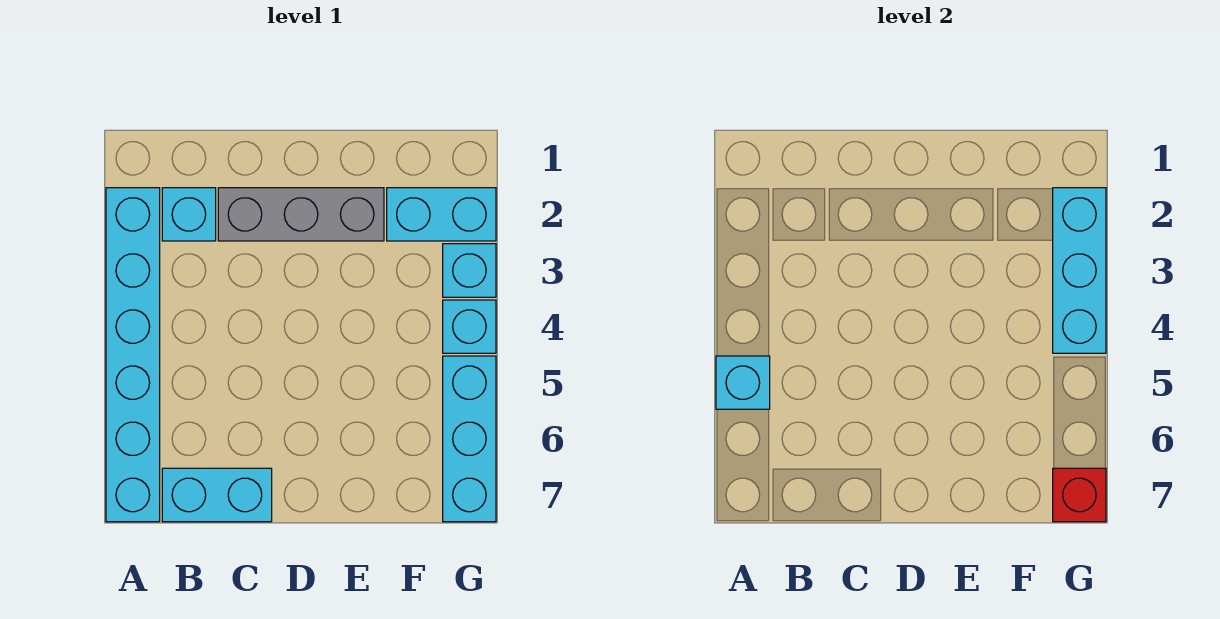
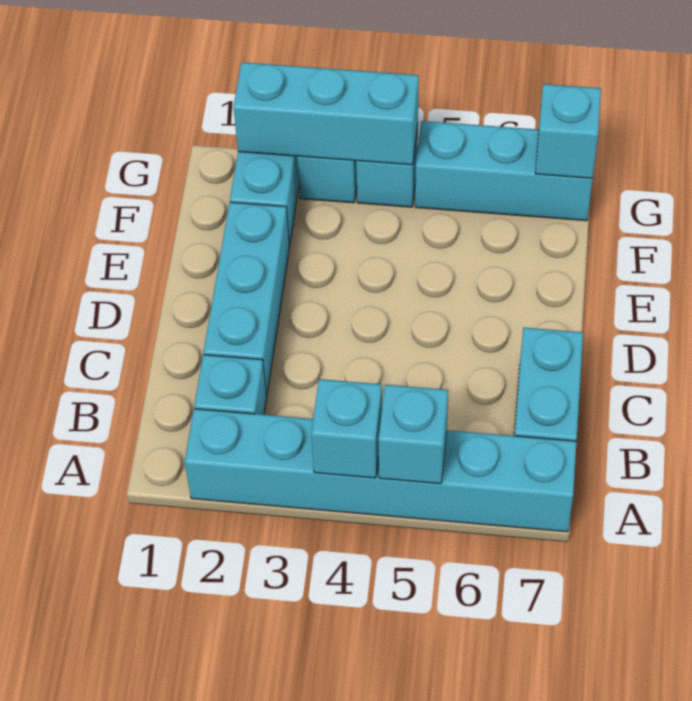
none -> cyan 1x1 brick [311,379,382,478]
grey 1x3 brick [218,188,384,241] -> cyan 1x3 brick [204,202,290,396]
red 1x1 brick [1053,468,1106,522] -> cyan 1x1 brick [535,84,601,178]

